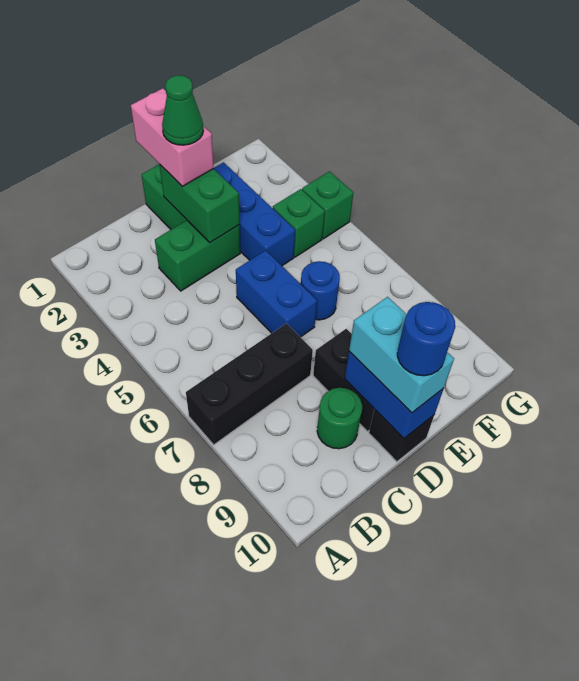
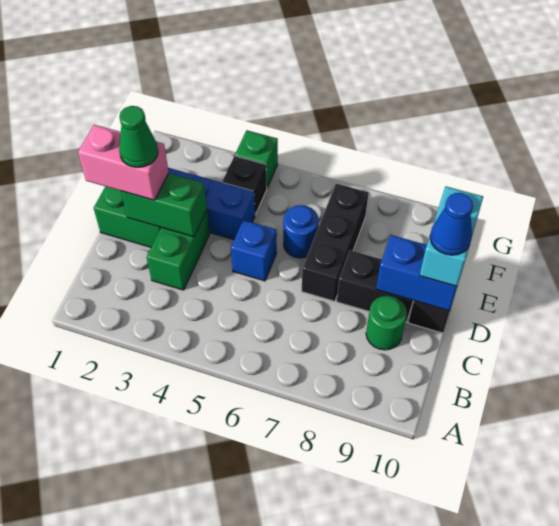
black 1x3 brick [186,323,313,445] -> black 1x3 brick moved to [302,184,368,301]
blue 1x2 brick [236,250,317,337] -> blue 1x1 brick [231,220,277,281]
cyan 1x2 brick [349,297,454,413] -> cyan 1x2 brick turned to [420,187,483,286]
blue 1x1 round brick [397,302,455,376] -> blue 1x1 cone [430,193,473,255]
green 1x1 brick [273,189,325,257] -> black 1x1 brick [222,156,267,215]

